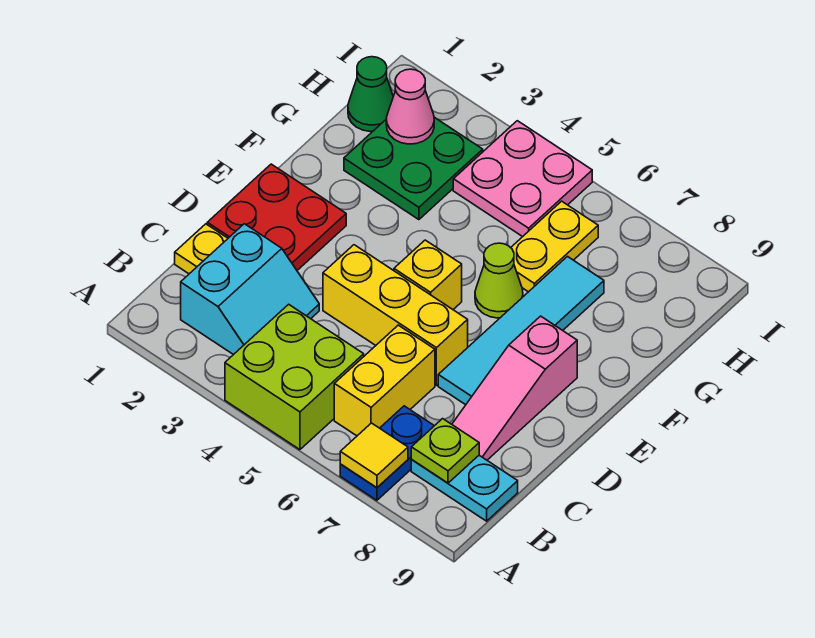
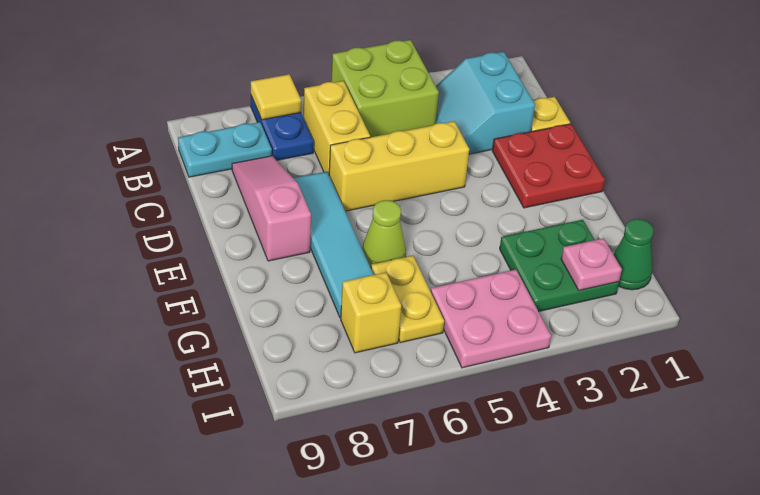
lime 1x1 plate [411,419,479,483] -> none
yellow 1x1 brick [394,240,462,309] -> yellow 1x1 brick moved to [341,272,401,353]
pink 1x1 cone [386,69,434,144] -> pink 1x1 plate [561,238,622,290]

